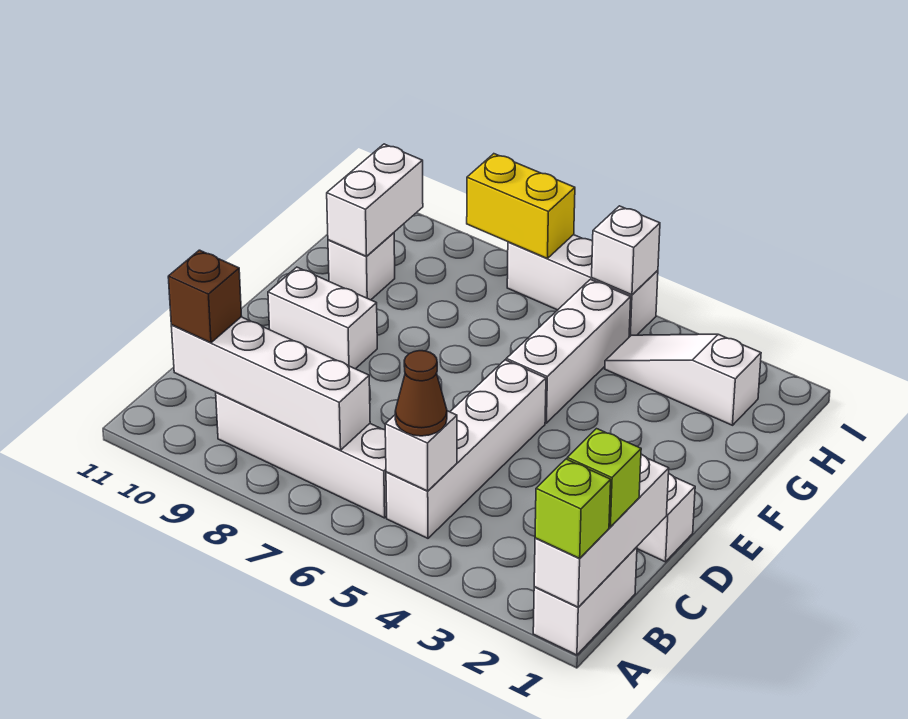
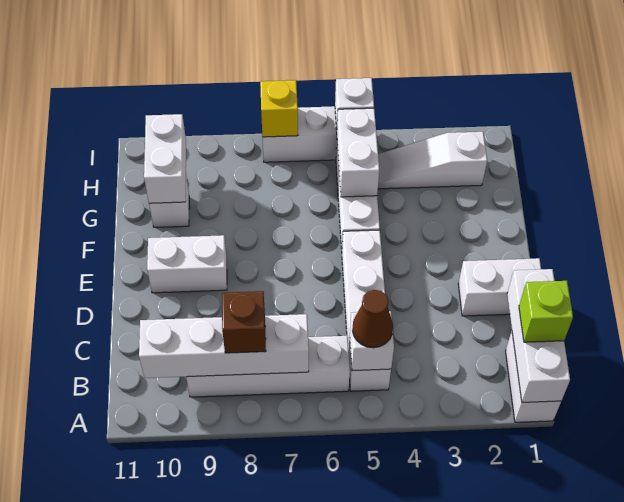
lime 1x1 brick [535,459,611,558] -> none
brown 1x1 brick [168,250,242,343] -> brown 1x1 brick moved to [222,291,266,353]
none -> white 1x2 brick [337,108,379,197]
yellow 1x2 brick [467,154,575,258] -> yellow 1x1 brick [260,80,298,137]

